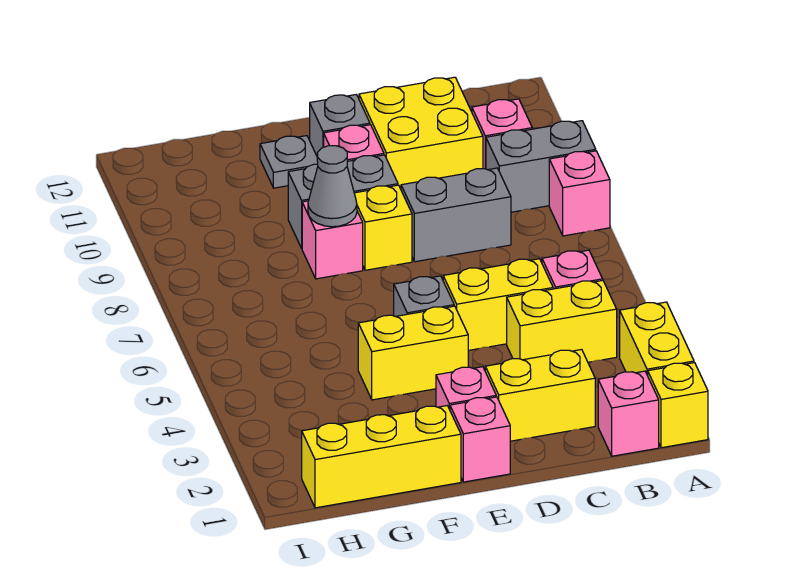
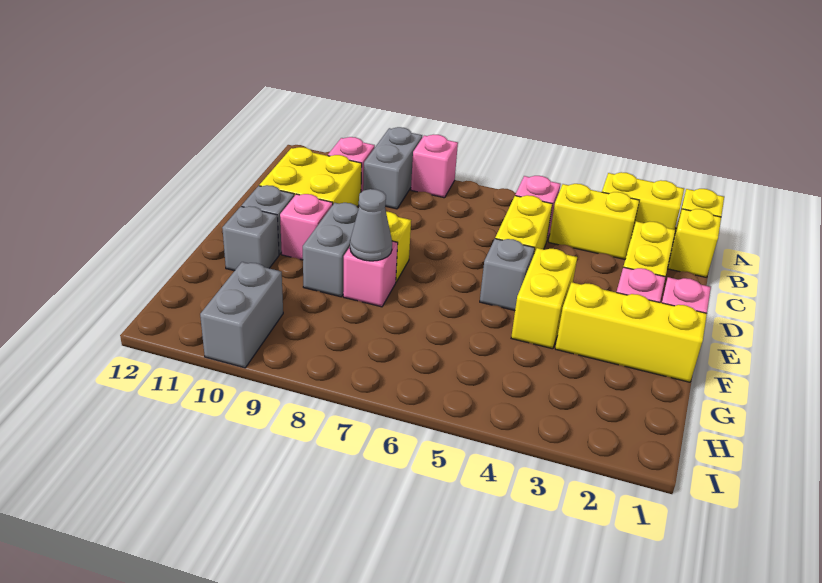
pink 1x1 brick [598,371,659,456] -> yellow 1x1 brick [668,209,721,277]
yellow 1x2 brick [507,280,617,362] -> yellow 1x2 brick turned to [549,184,639,259]
grey 1x2 brick [401,168,511,262] -> grey 1x2 brick moved to [200,262,283,368]
yellow 1x3 brick [302,406,461,508] -> yellow 1x3 brick turned to [555,282,707,382]
grey 1x1 plate [260,136,318,188] -> grey 1x1 brick [222,206,279,271]

